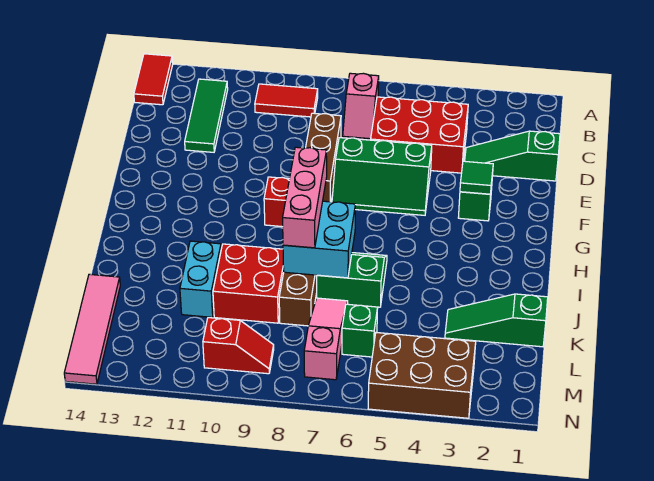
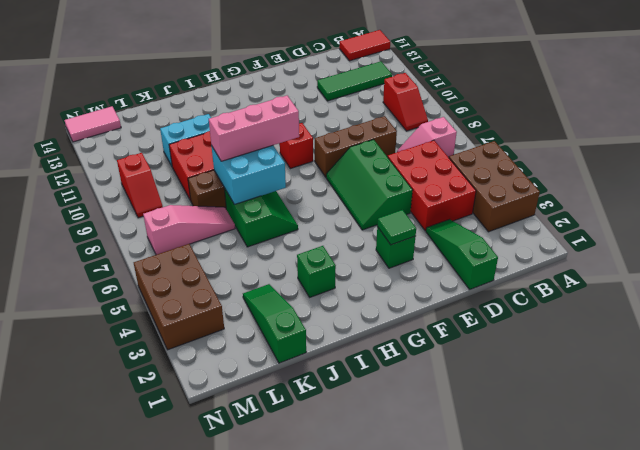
none -> brown 2x3 brick [449,141,540,232]
red 1x2 tile [255,84,318,117] -> red 1x2 slope [383,73,428,131]
pink 1x4 tile [64,274,120,384] -> pink 1x2 tile [64,106,121,142]
green 1x1 brick [342,304,378,357] -> green 1x1 brick moved to [297,246,336,297]

